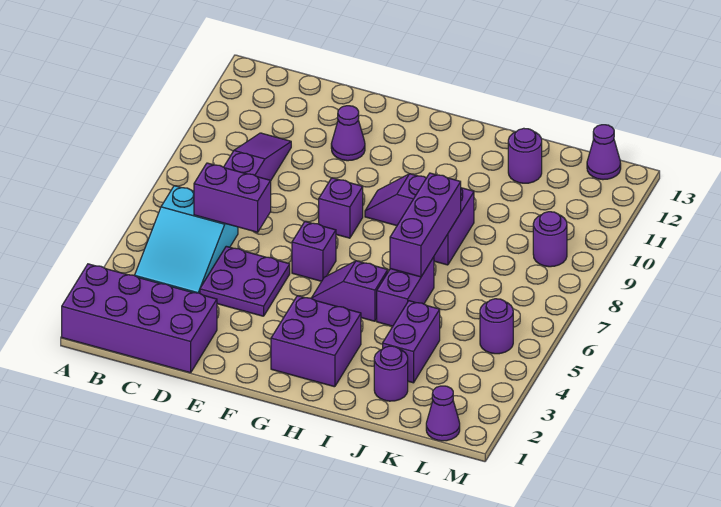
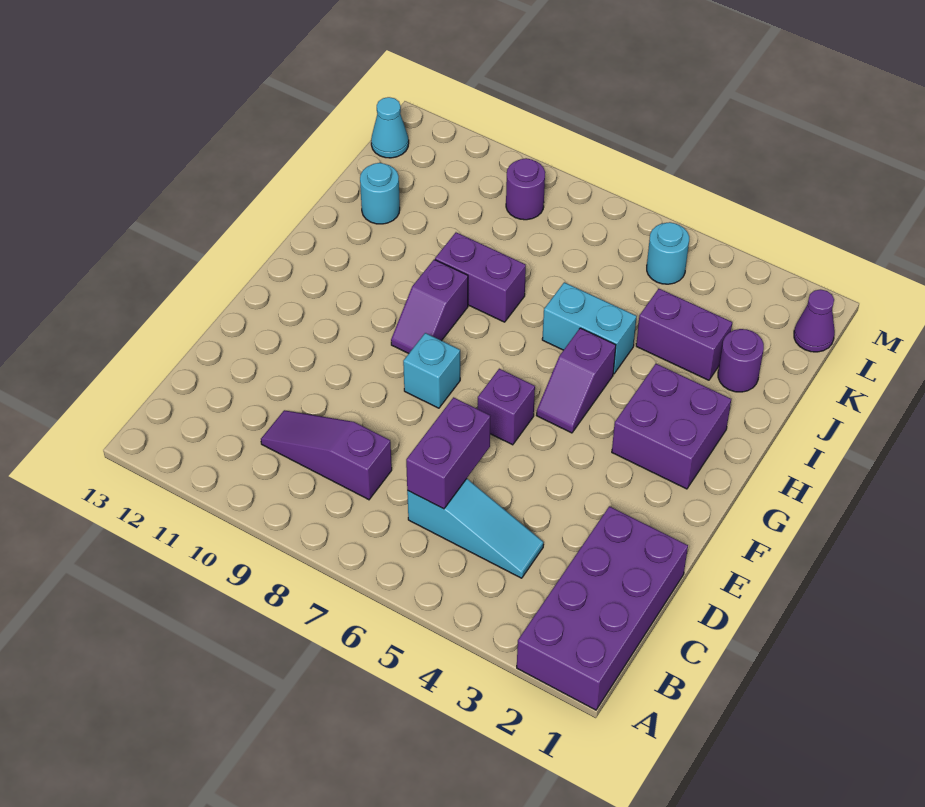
cyan 2x3 slope [135,186,238,293] -> cyan 1x3 slope [407,479,544,578]
purple 2x2 plate [200,246,290,316] -> none
purple 1x1 cone [331,106,365,161] -> none
purple 1x1 brick [319,178,363,238] -> cyan 1x1 brick [403,333,460,408]
purple 1x2 brick [377,257,434,326] -> cyan 1x2 brick [542,282,637,374]
purple 1x3 brick [390,173,461,277] -> none
purple 1x1 round brick [508,128,542,183] -> cyan 1x1 round brick [360,163,400,224]
purple 1x1 round brick [480,299,513,354] -> cyan 1x1 round brick [647,222,689,284]
purple 1x1 cone [587,125,621,180] -> cyan 1x1 cone [371,97,409,158]

